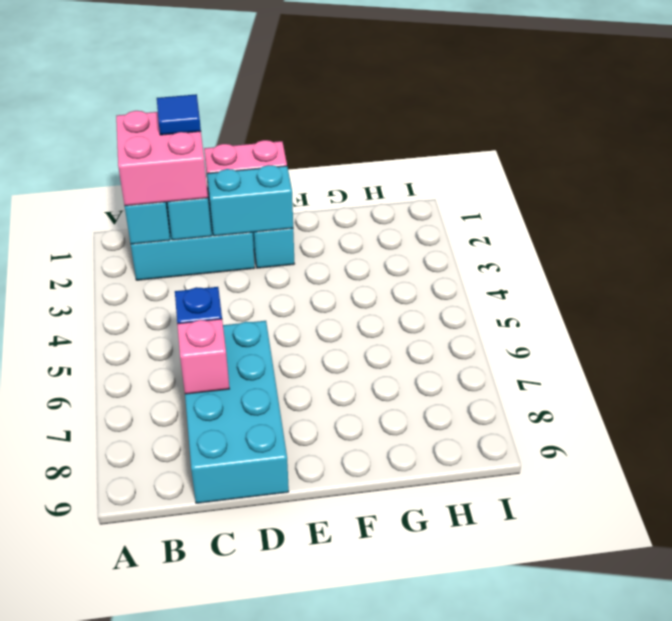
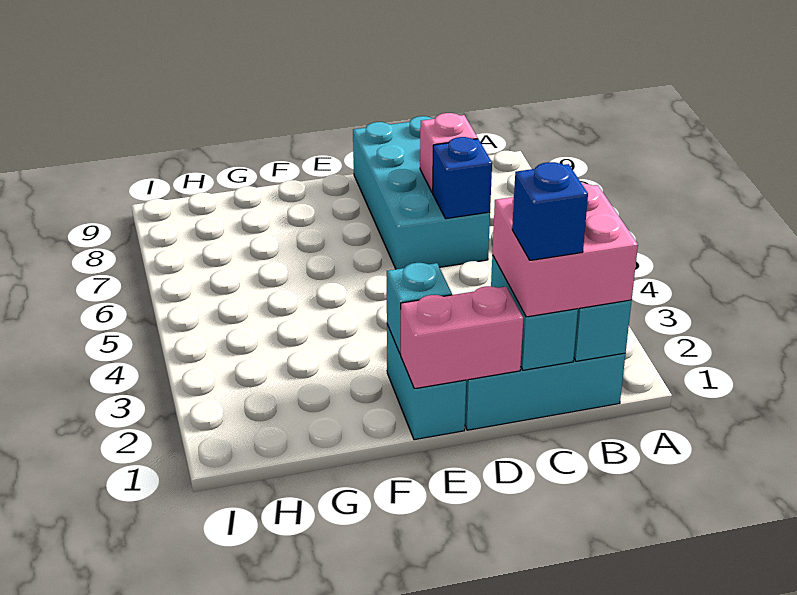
blue 1x1 tile [157,94,201,135] -> blue 1x1 brick [512,162,588,260]
cyan 1x2 brick [207,165,293,236] -> cyan 1x1 brick [387,263,452,354]

